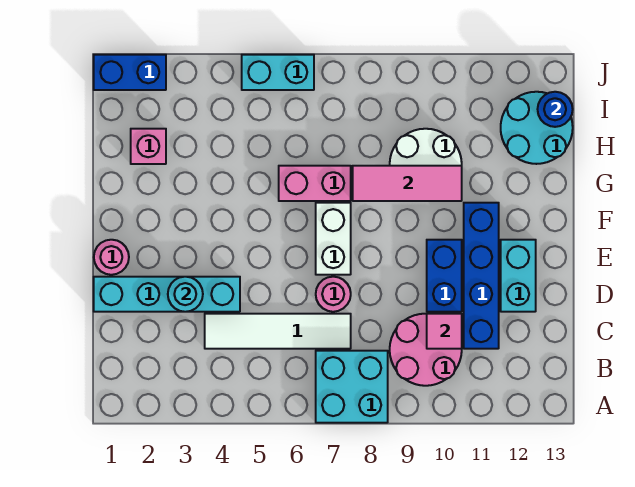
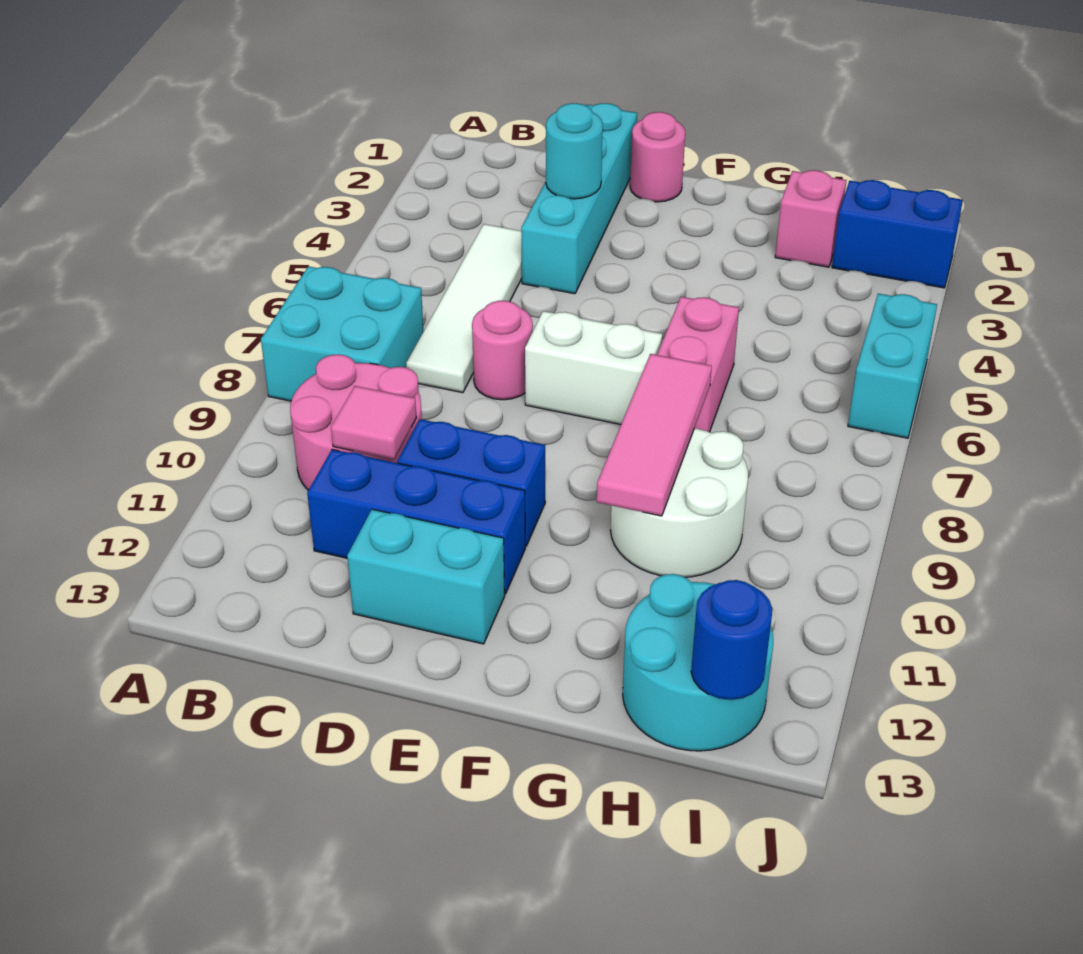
blue 1x4 brick [464,203,499,349] -> blue 1x3 brick [307,449,525,594]
blue 1x2 brick [94,55,166,90] -> blue 1x2 brick turned to [832,180,963,288]

